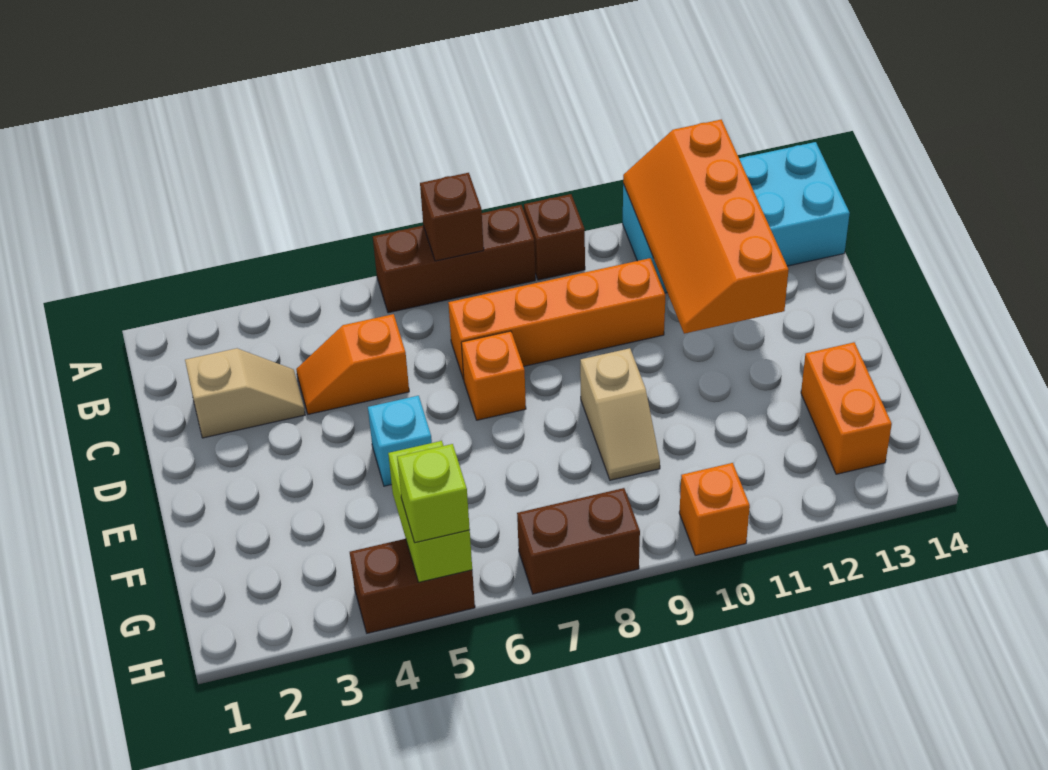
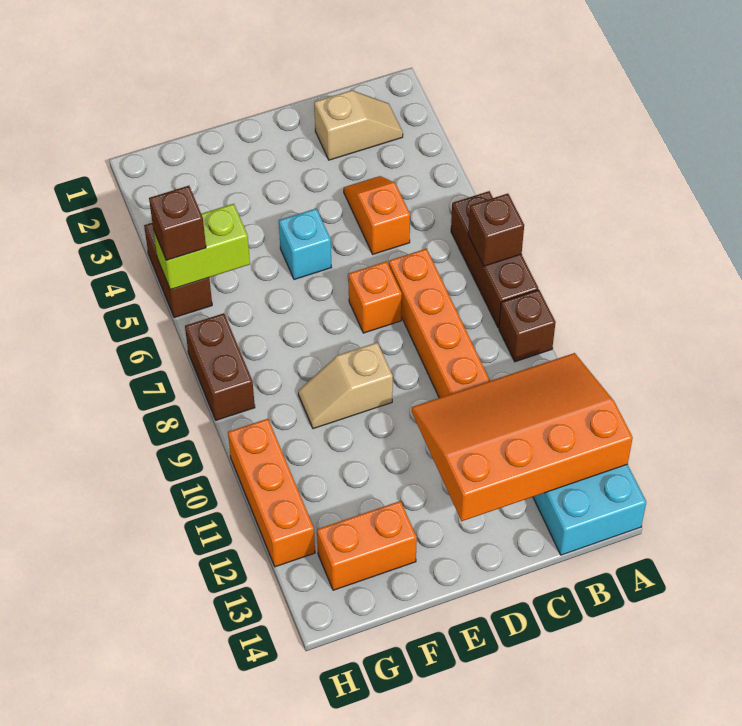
orange 2x4 slope [623,120,789,334] -> orange 3x4 slope [412,353,633,521]
tan 1x2 slope [185,348,305,438] -> tan 1x2 slope turned to [314,90,403,160]
lime 1x1 brick [397,444,470,543] -> brown 1x1 brick [149,186,206,260]
orange 1x1 brick [679,463,750,555] -> orange 1x3 brick [228,419,315,567]

